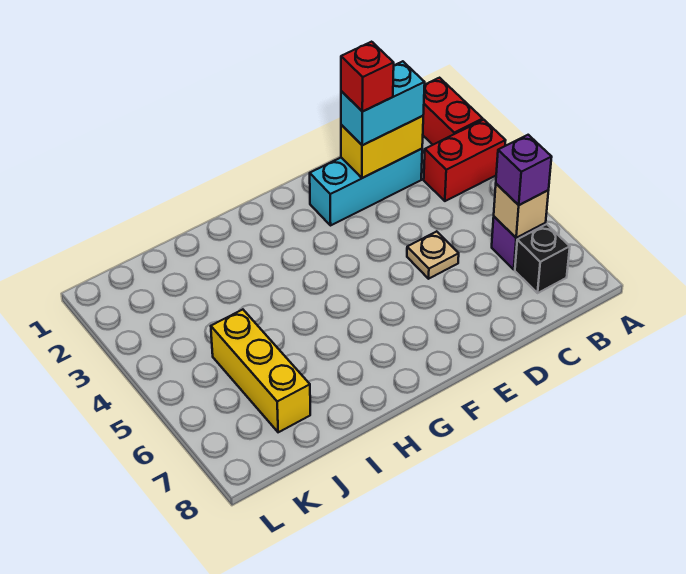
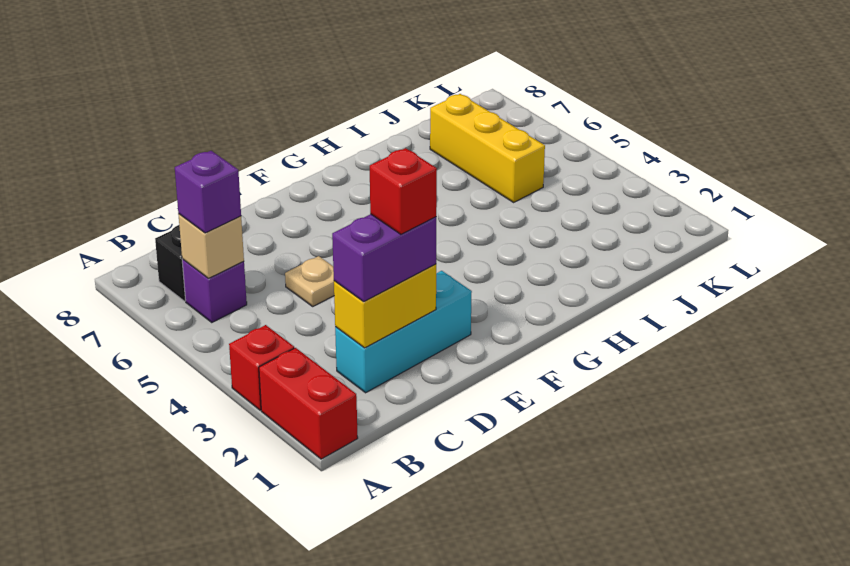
red 1x2 brick [424,120,506,201] -> red 1x1 brick [229,325,294,410]
cyan 1x2 brick [341,61,425,145] -> purple 1x2 brick [332,214,436,302]

